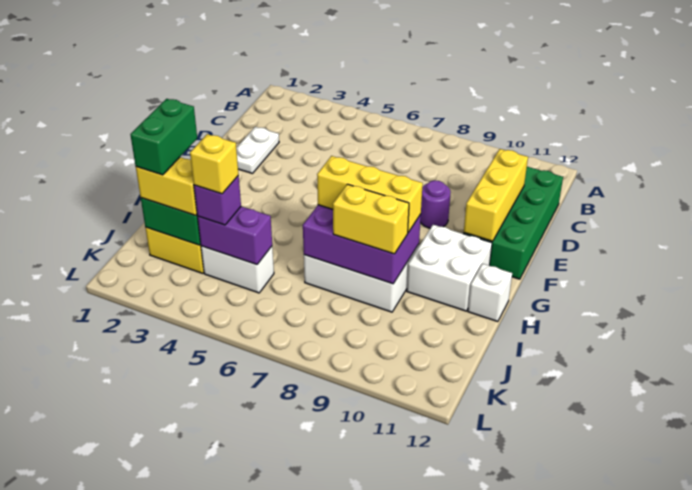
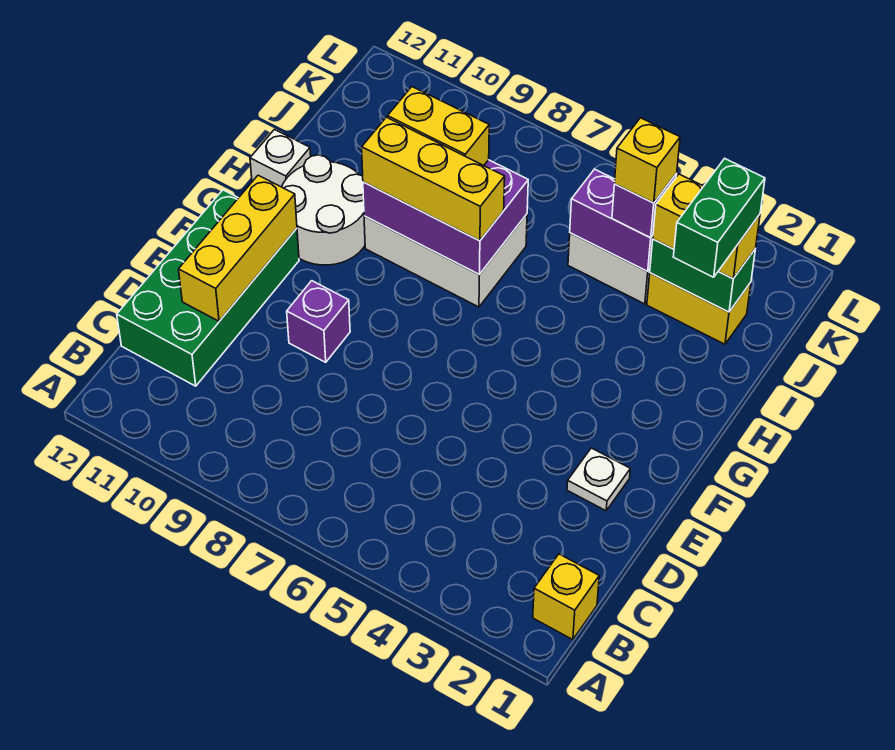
none -> yellow 1x1 brick [533,554,599,640]
white 1x2 plate [236,127,279,174] -> white 1x1 plate [567,448,630,511]
purple 1x1 round brick [420,180,451,228] -> purple 1x1 brick [287,281,350,362]
white 2x2 brick [407,225,492,311] -> white 2x2 round brick [282,155,365,265]

